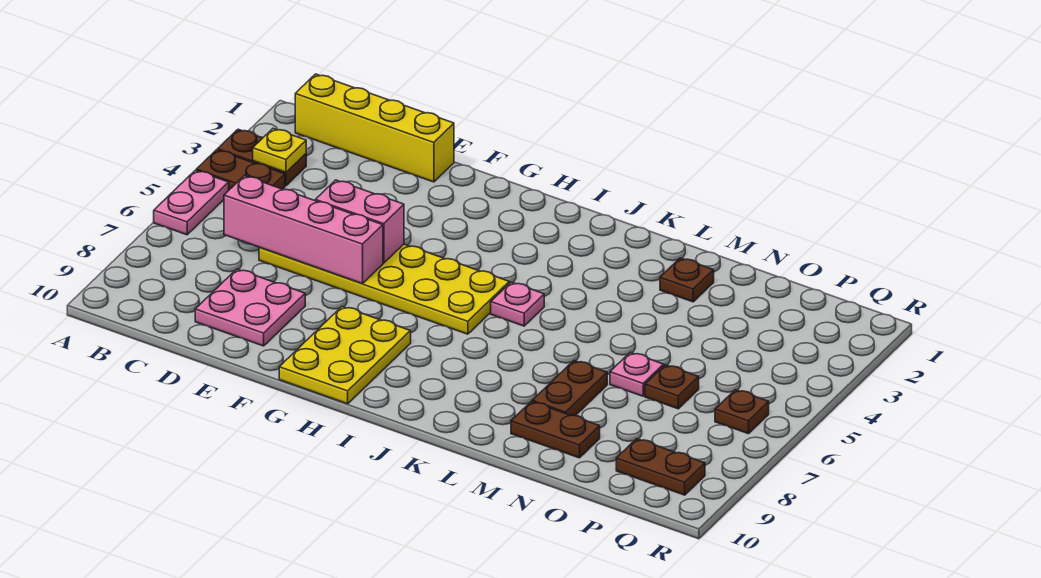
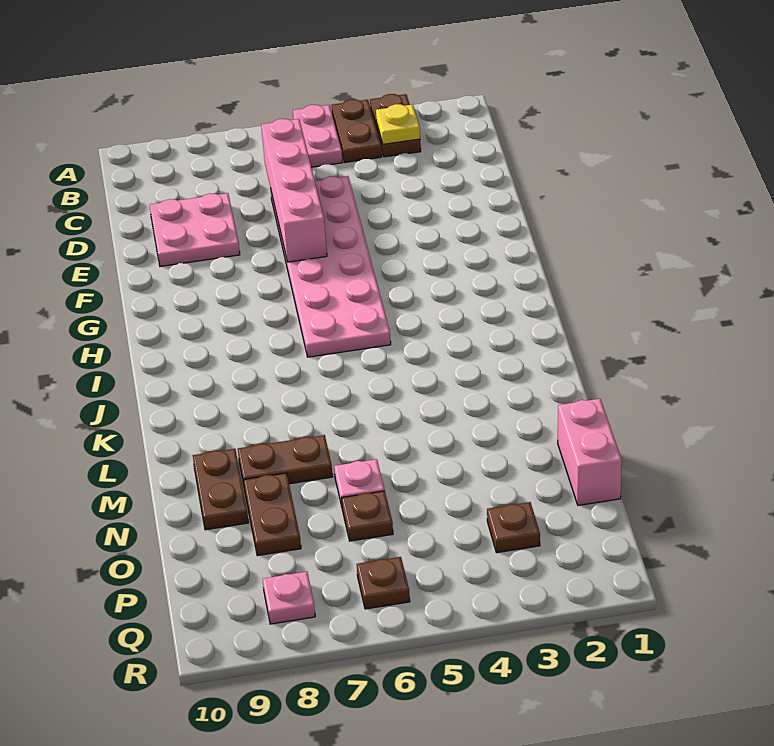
pink 1x2 plate [154,170,229,235] -> pink 1x2 plate turned to [293,105,342,167]
yellow 1x4 brick [295,74,454,182] -> none
yellow 2x6 plate [259,244,509,334] -> pink 2x6 plate [271,176,391,357]
pink 1x2 brick [315,180,404,263] -> pink 1x2 brick moved to [558,399,622,505]
yellow 2x3 plate [279,306,411,404] -> none
pink 1x1 plate [491,282,544,326] -> pink 1x1 plate moved to [263,572,315,624]
brown 1x1 plate [660,258,714,302] -> brown 1x1 plate moved to [487,502,540,553]
brown 1x2 plate [616,439,705,495] -> brown 1x2 plate moved to [244,473,301,556]

